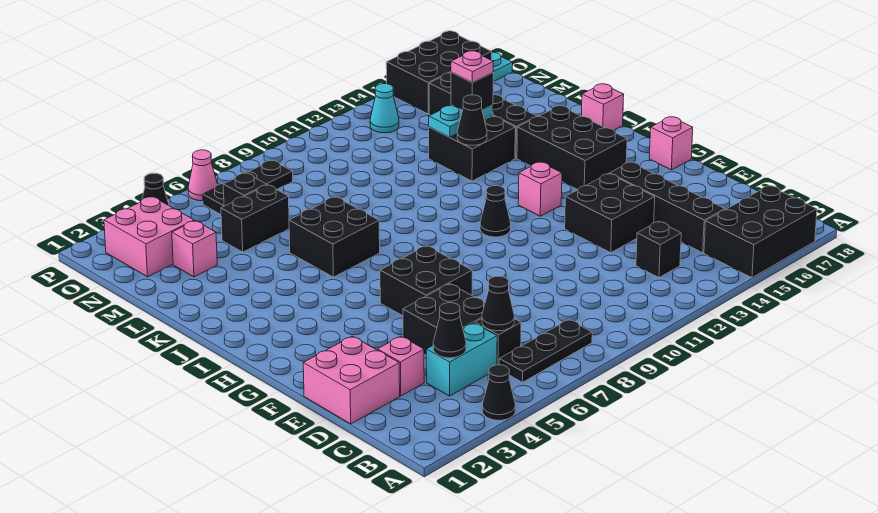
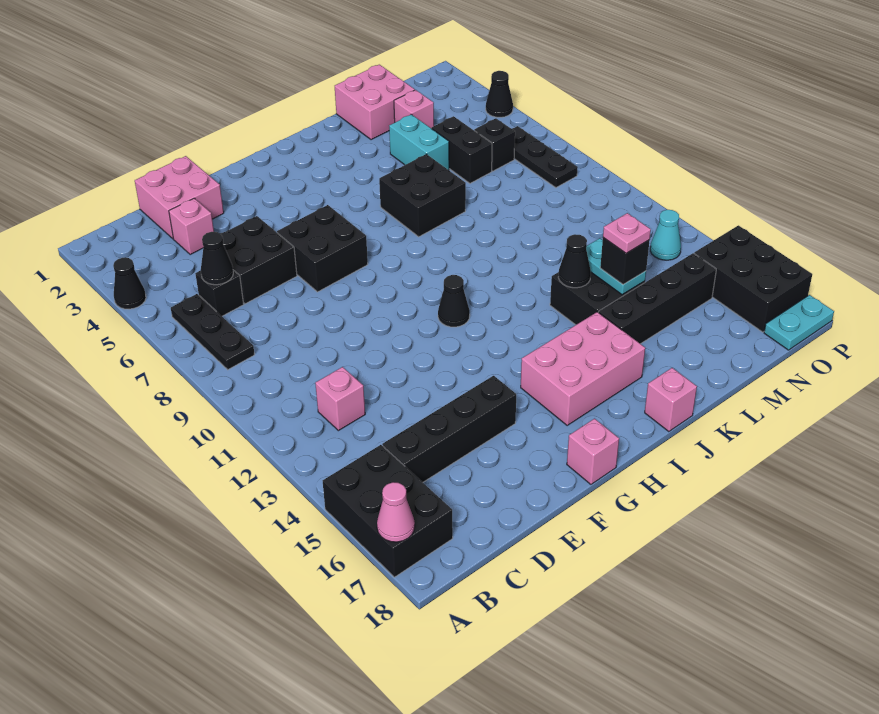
cyan 1x2 brick [426,323,497,396] -> cyan 1x2 brick moved to [389,114,449,170]
black 1x1 cone [433,303,466,358] -> none
black 1x1 brick [636,221,681,278] -> none
black 2x2 brick [565,174,655,253] -> none
pink 1x1 brick [518,162,562,216] -> pink 1x1 brick moved to [315,367,365,431]
black 2x3 brick [517,106,627,190] -> pink 2x3 brick [521,312,645,425]
pink 2x2 brick [104,197,194,277] -> pink 2x2 brick moved to [335,65,415,140]
pink 1x1 cone [188,150,218,201] -> pink 1x1 cone moved to [377,482,415,542]

